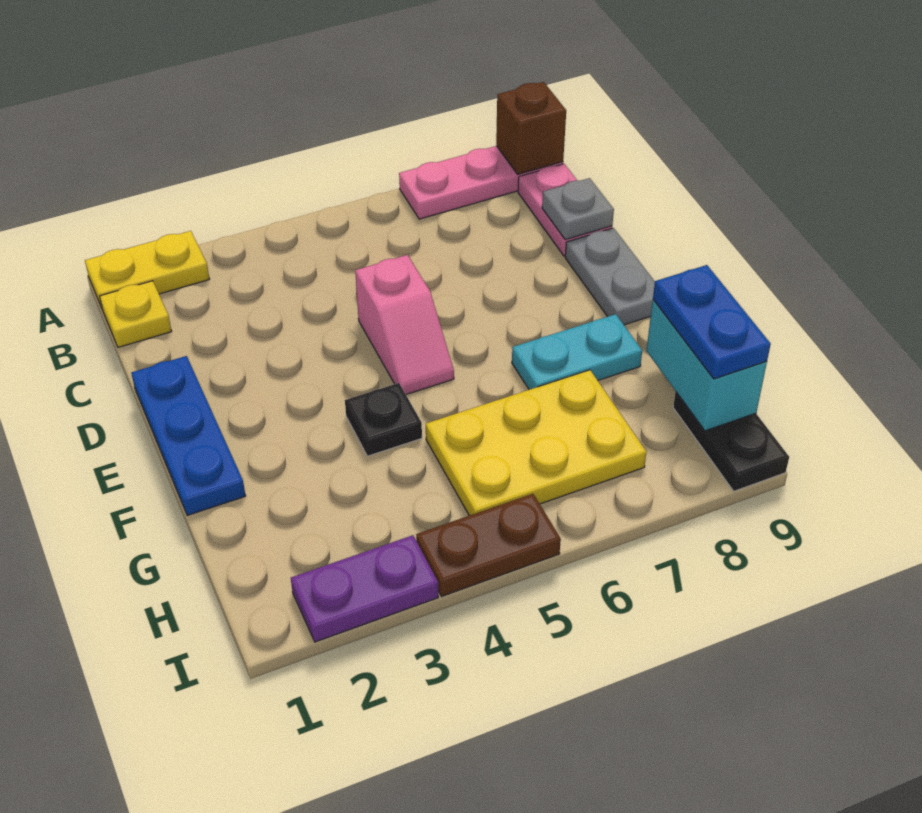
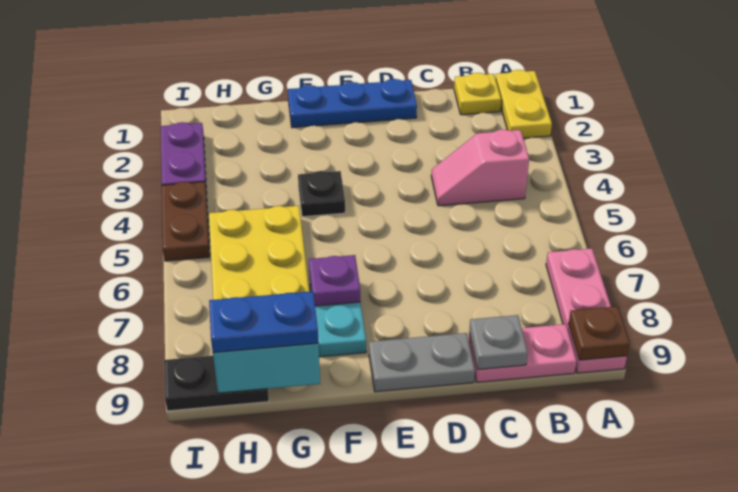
brown 1x1 brick [496,82,566,174] -> brown 1x1 plate [569,306,630,360]
pink 1x2 slope [355,255,454,394] -> pink 1x2 slope moved to [431,129,529,206]
none -> purple 1x1 plate [309,255,360,306]

